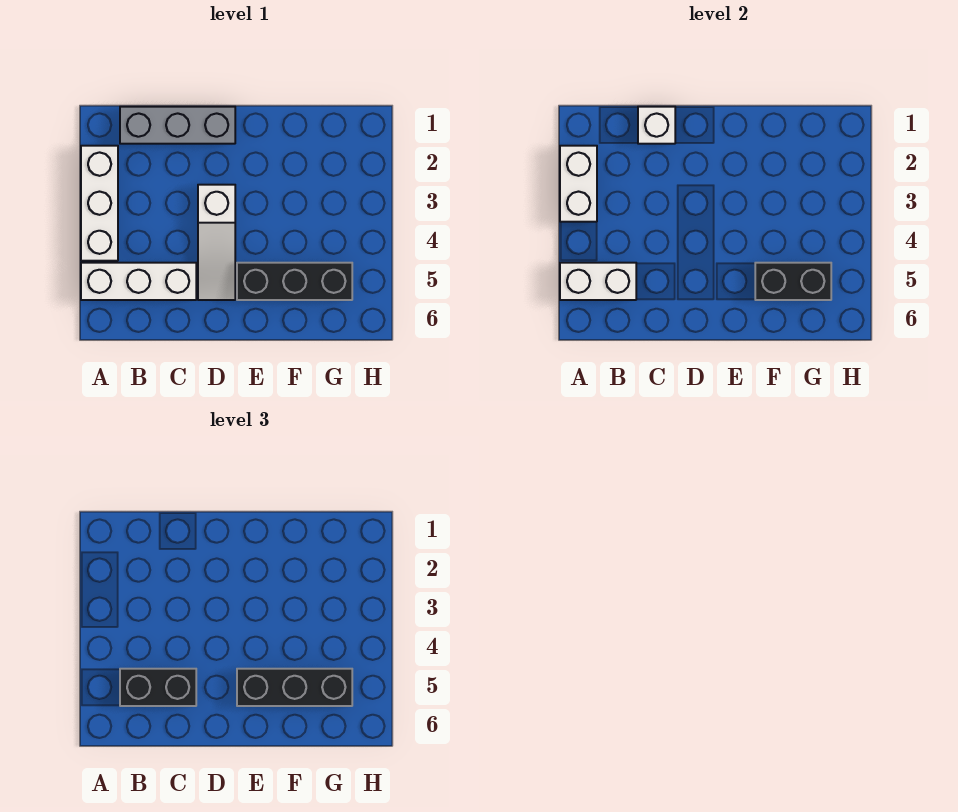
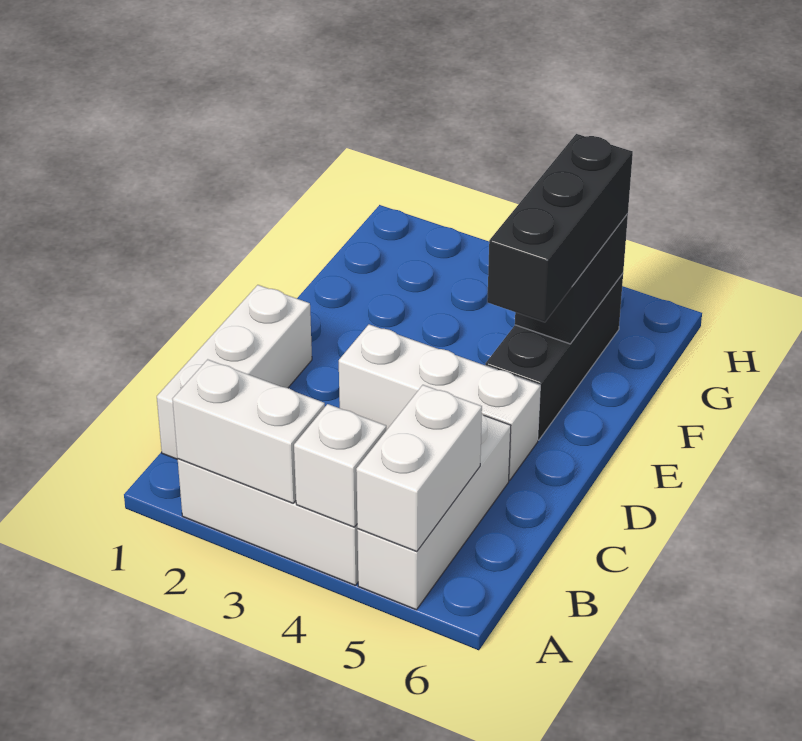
grey 1x3 brick [120,107,235,144] -> white 1x3 brick [157,285,312,459]
black 1x2 brick [120,669,196,706] -> none
white 1x1 brick [638,107,675,144] -> white 1x1 brick moved to [294,404,386,527]
white 1x3 slope [198,185,235,300] -> white 1x3 brick [339,324,540,480]

